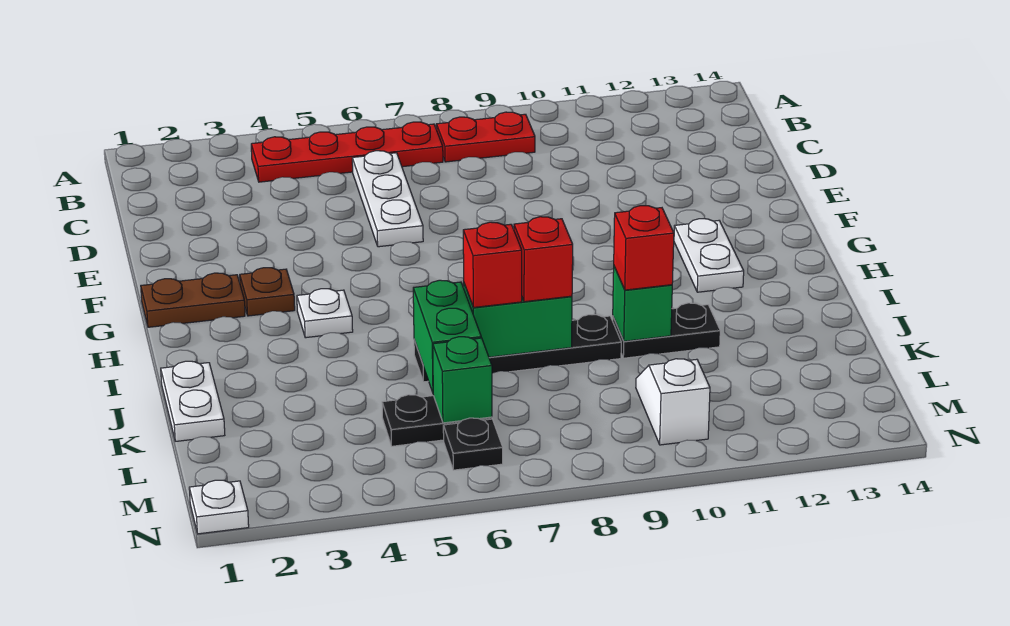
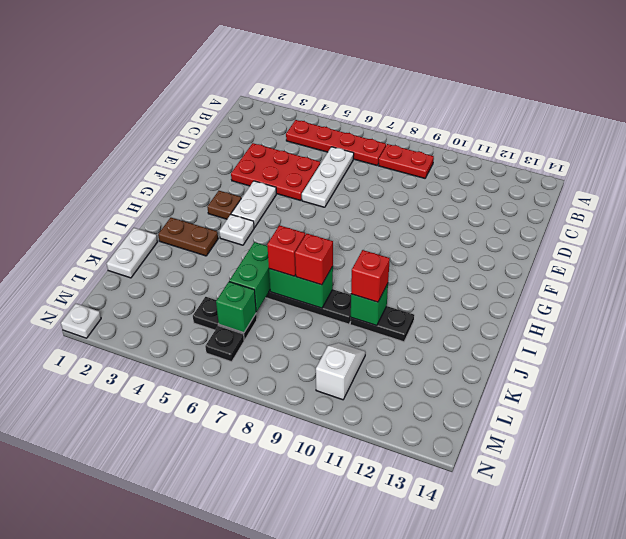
none -> red 2x3 plate [231,143,320,201]
brown 1x2 plate [141,273,245,327] -> brown 1x2 plate moved to [158,218,218,256]
white 1x2 plate [674,219,744,292] -> white 1x2 plate moved to [231,181,276,228]

